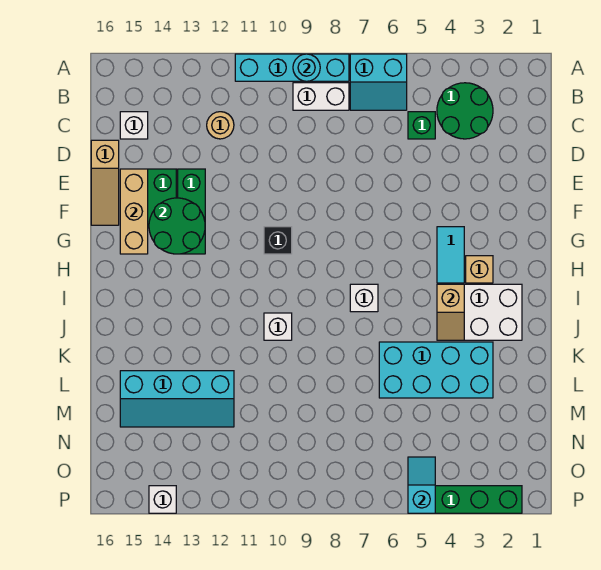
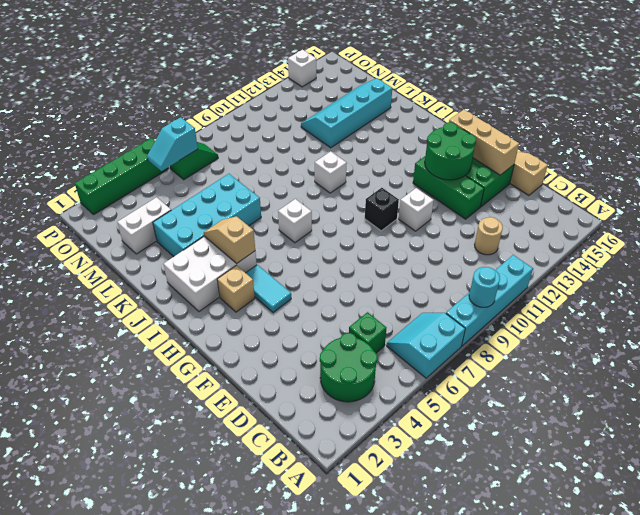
white 1x2 brick [293,83,349,110] -> white 1x2 brick moved to [117,197,171,254]
white 1x1 brick [120,112,148,139] -> white 1x1 brick moved to [399,188,434,231]
cyan 1x2 slope [408,457,435,513] -> cyan 1x2 slope turned to [147,117,198,171]
none -> green 1x2 slope [170,142,218,180]

